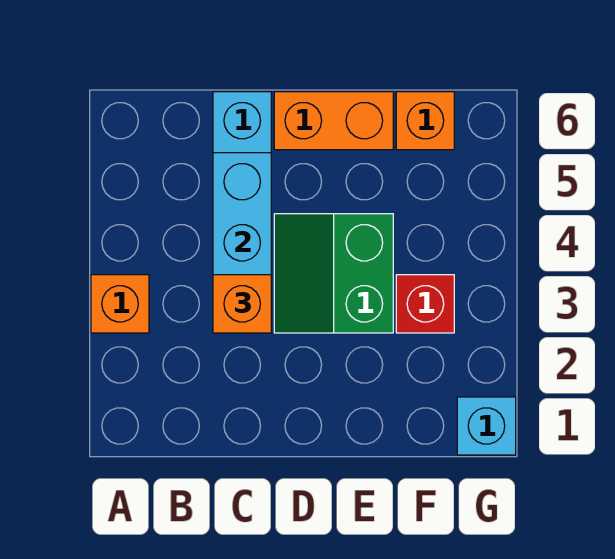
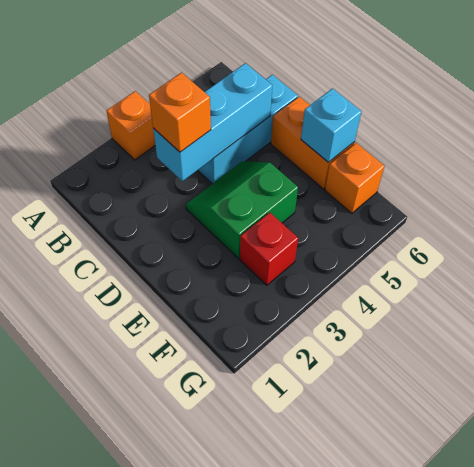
cyan 1x1 brick [457,397,516,455] -> cyan 1x1 brick moved to [301,88,361,162]

